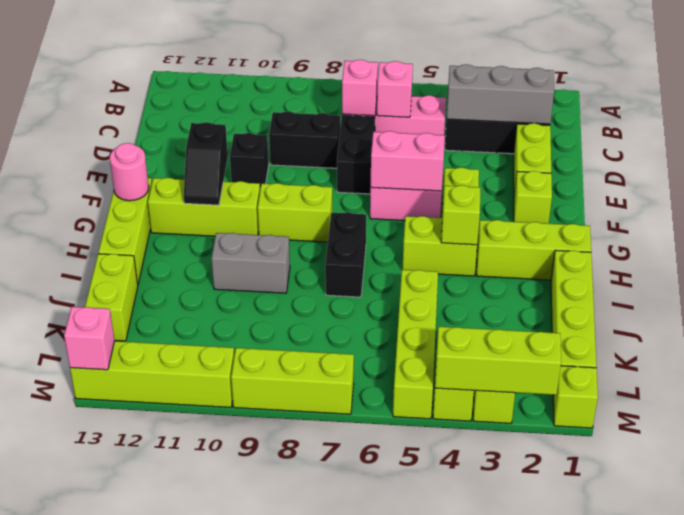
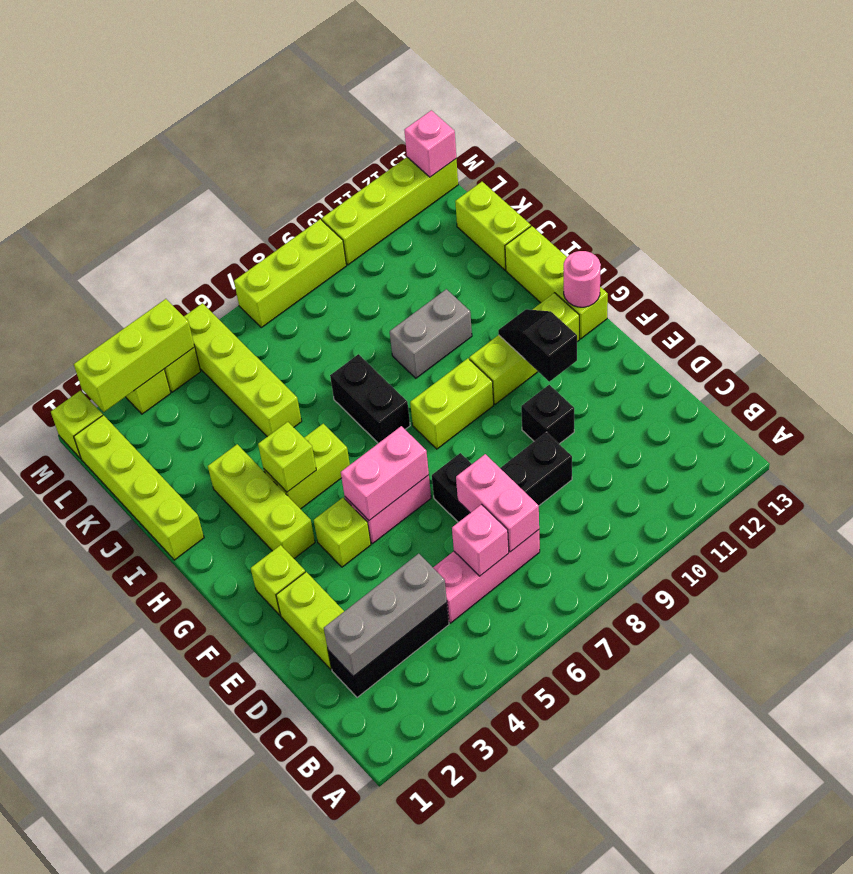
pink 1x1 brick [342,60,378,116] -> pink 1x2 brick [456,454,539,552]
lime 1x3 brick [477,220,591,280] -> lime 1x3 brick turned to [208,444,315,558]

